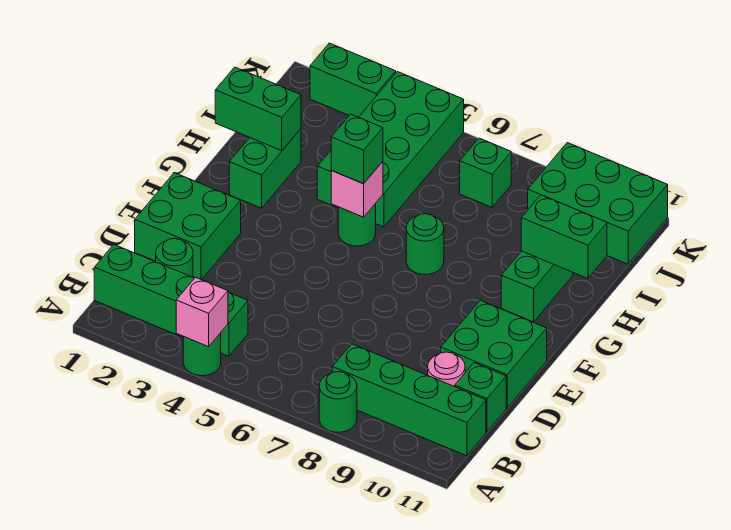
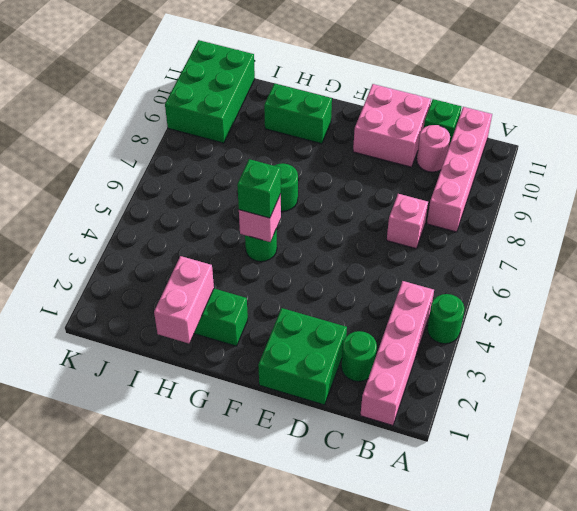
pink 1x1 brick [176,277,228,347] -> pink 1x1 brick moved to [387,194,428,249]
green 1x1 round brick [319,372,357,432] -> none
green 1x4 brick [94,245,248,356] -> pink 1x4 brick [360,281,434,426]
green 1x4 brick [332,344,486,456] -> pink 1x4 brick [427,107,492,232]
green 2x2 brick [441,300,547,408] -> pink 2x2 brick [353,84,431,167]
green 1x2 brick [215,67,301,151] -> pink 1x2 brick [154,256,214,343]
green 2x4 brick [317,72,464,227] -> none
green 1x2 brick [521,195,607,279] -> none
green 1x1 brick [460,138,511,207] -> none
green 1x2 brick [310,43,396,117] -> none

